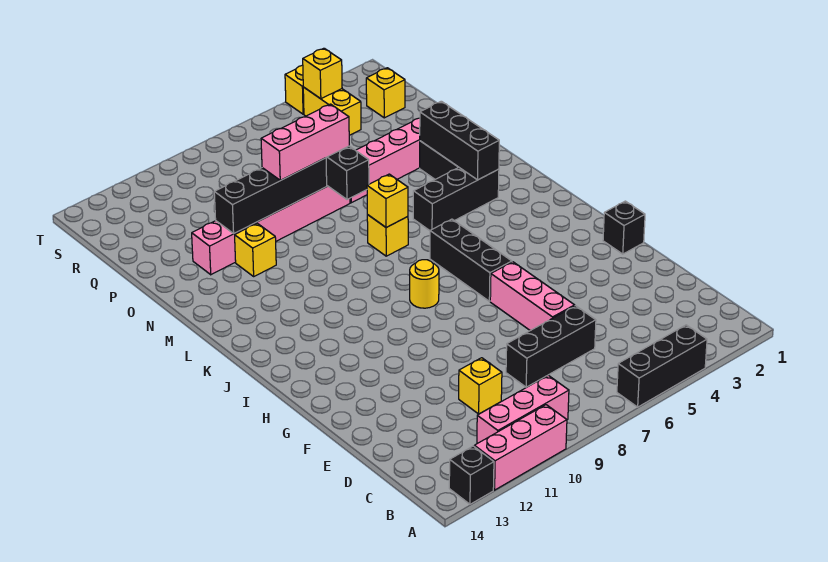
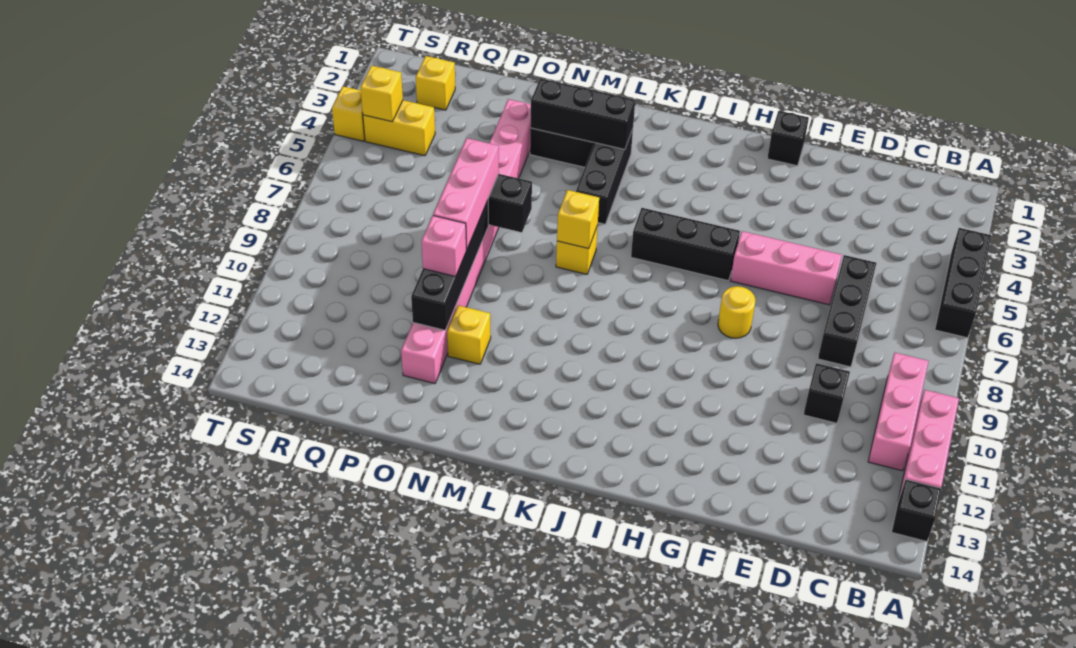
yellow 1x1 brick [459,358,502,414] -> black 1x1 brick [803,363,850,423]
yellow 1x1 round brick [410,260,439,308] -> yellow 1x1 round brick moved to [718,286,755,338]
none -> pink 1x1 brick [421,216,466,277]

